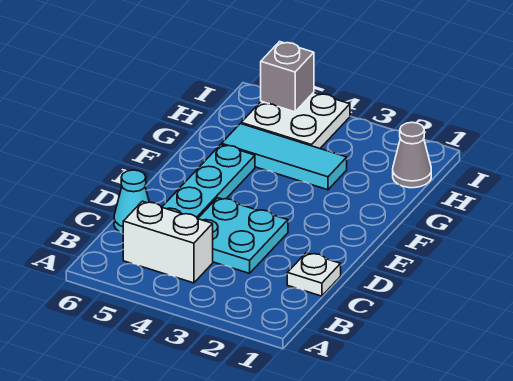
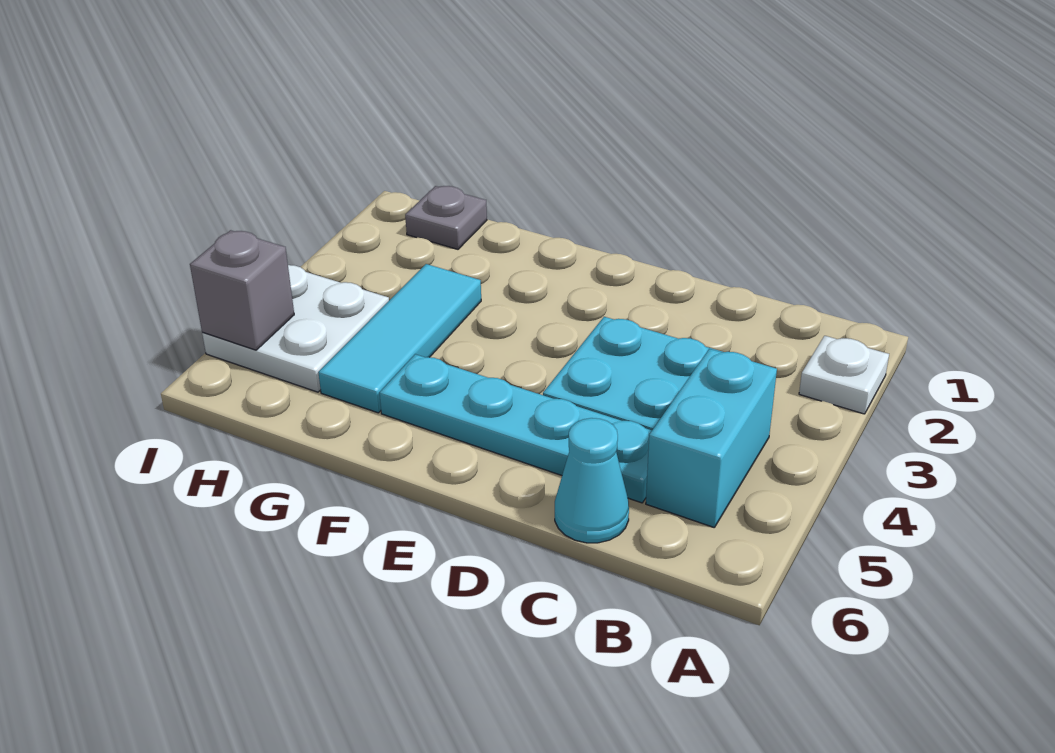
white 1x2 brick [123,201,213,283] -> cyan 1x2 brick [646,349,777,528]
white 1x1 plate [287,253,341,296] -> white 1x1 plate moved to [799,336,889,414]
grey 1x1 cone [393,122,431,188] -> grey 1x1 plate [405,186,487,249]

